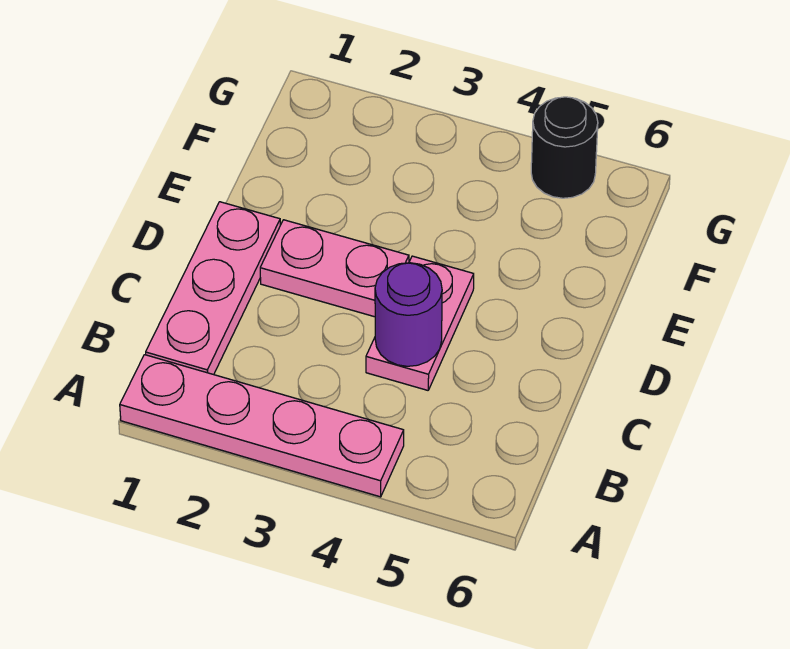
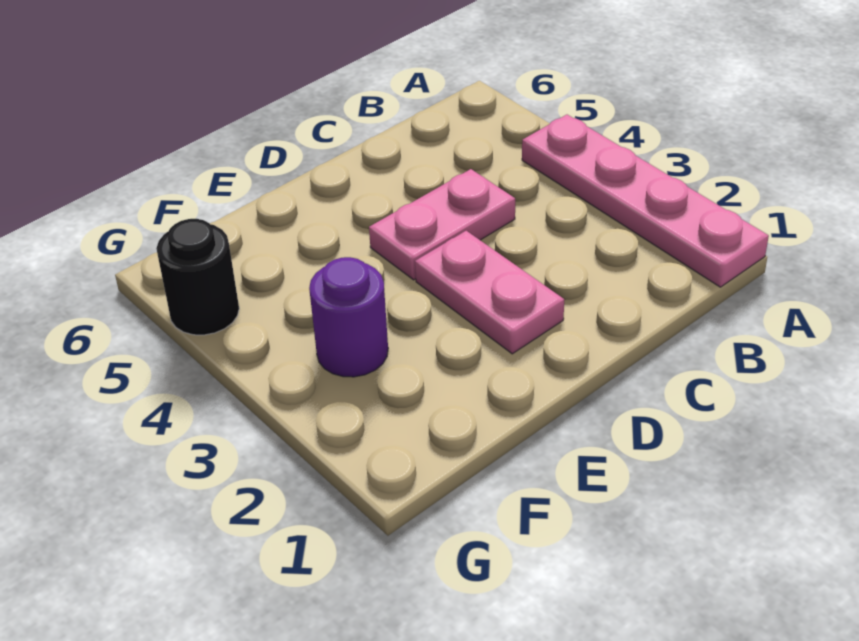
pink 1x3 plate [146,202,280,375] -> none
purple 1x1 round brick [375,263,442,366] -> purple 1x1 round brick moved to [309,257,388,377]

